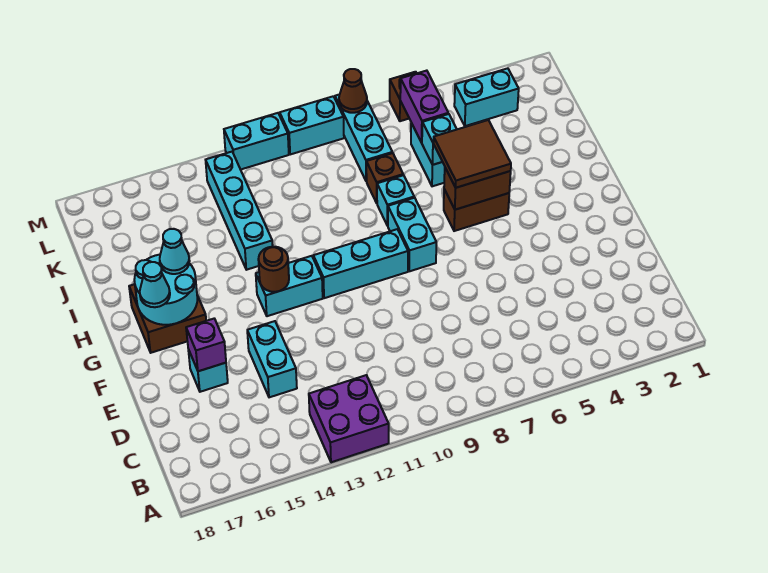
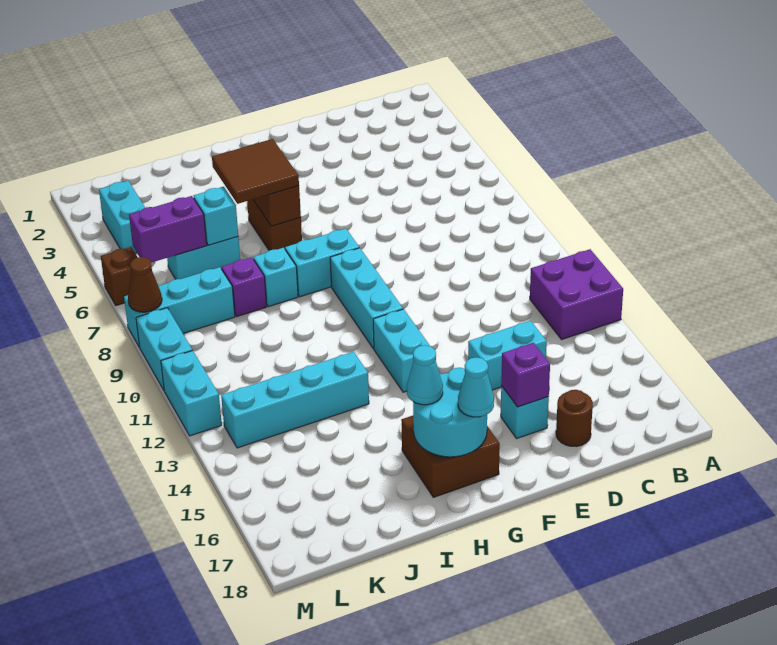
brown 1x1 round brick [258,247,289,292] -> brown 1x1 round brick moved to [556,390,593,446]
brown 1x1 brick [366,153,403,203] -> purple 1x1 brick [222,257,267,317]

